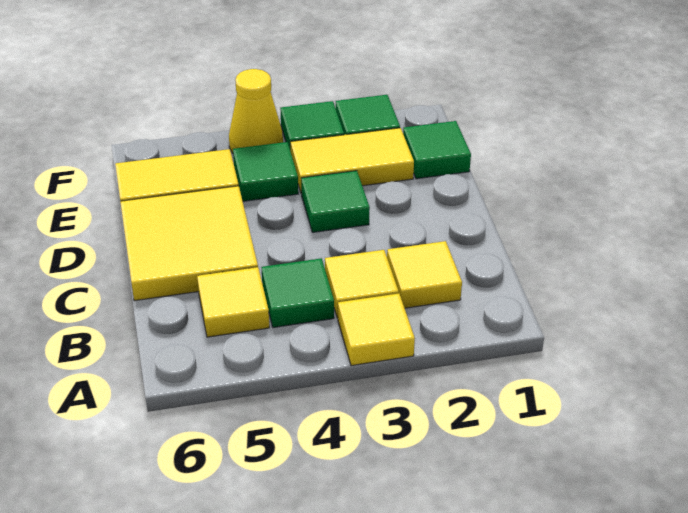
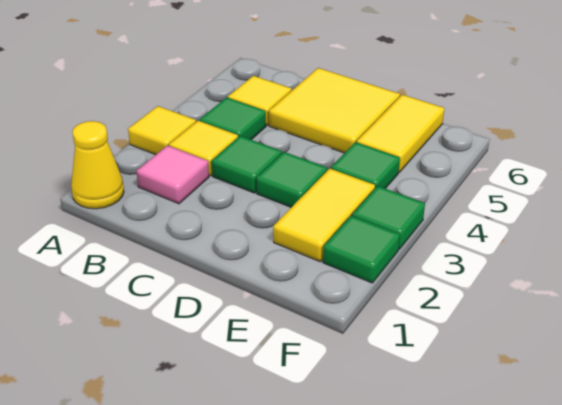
yellow 1x1 tile [387,241,462,308] -> pink 1x1 tile [136,145,209,204]
green 1x1 tile [403,121,471,179] -> green 1x1 tile moved to [212,136,282,193]
yellow 1x1 cone [229,69,283,153] -> yellow 1x1 cone moved to [71,121,124,209]

